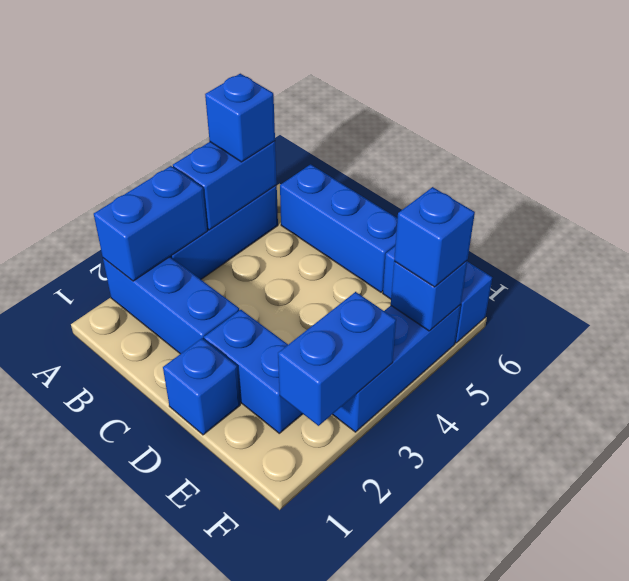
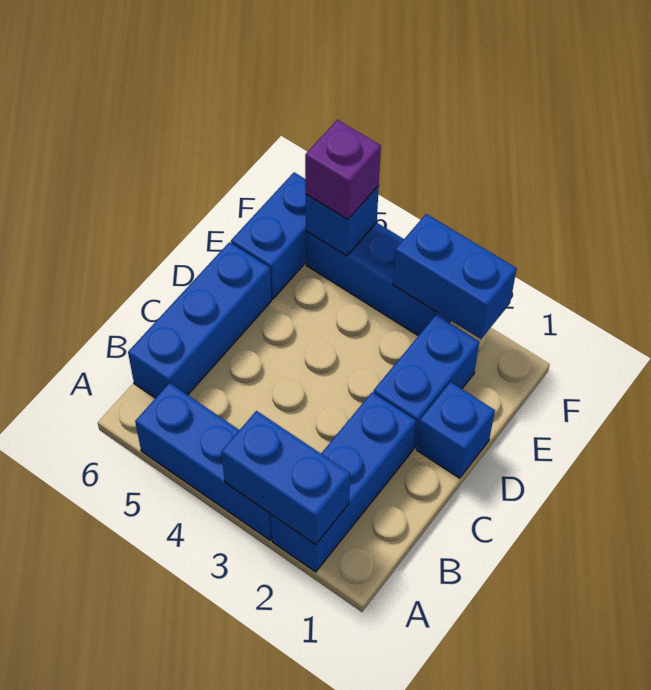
blue 1x2 brick [173,141,277,230] -> none
blue 1x1 brick [205,74,275,162] -> none
blue 1x1 brick [394,187,475,287] -> purple 1x1 brick [305,120,381,219]

